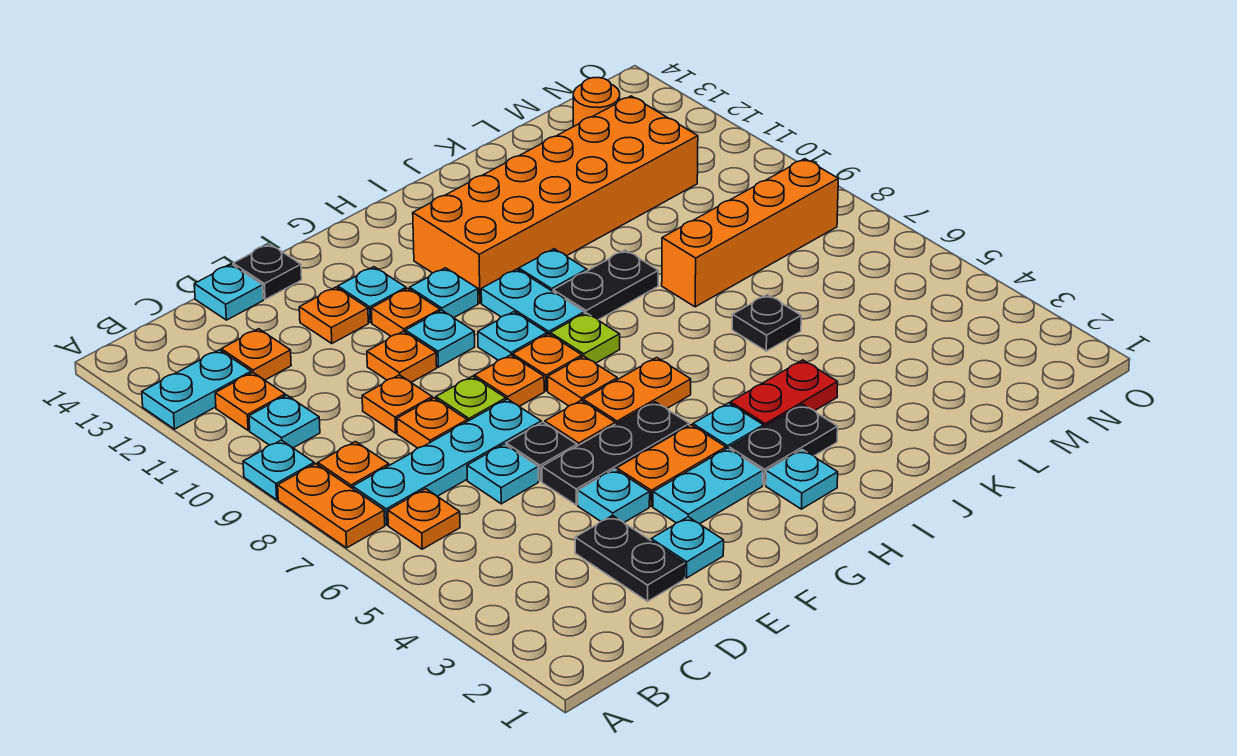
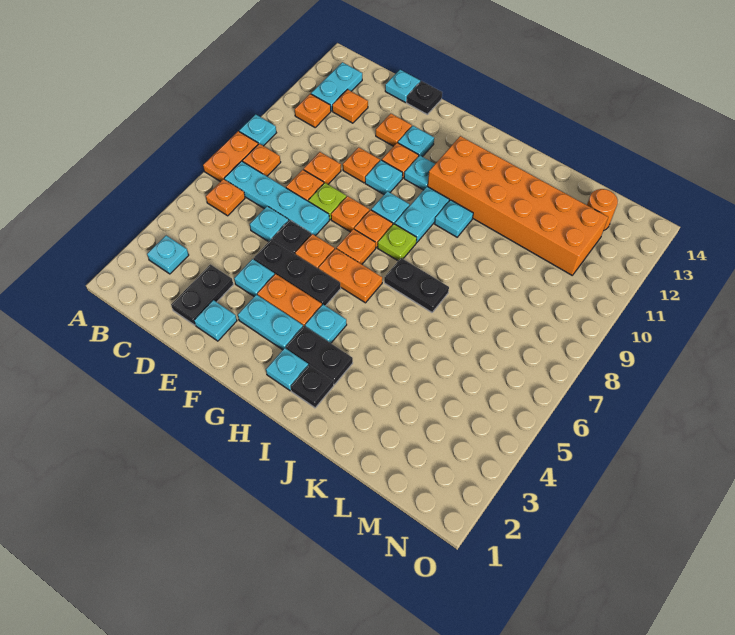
cyan 1x2 plate [142,350,251,429] -> cyan 1x2 plate turned to [311,62,362,111]
cyan 1x1 plate [249,395,320,448] -> cyan 1x1 plate moved to [147,236,189,274]
red 1x2 plate [730,360,838,427] -> none
black 1x2 plate [553,250,658,320] -> black 1x2 plate moved to [384,258,449,312]
black 1x1 plate [732,295,801,351] -> black 1x1 plate moved to [291,365,334,408]
orange 1x4 brick [662,159,838,307] -> none

